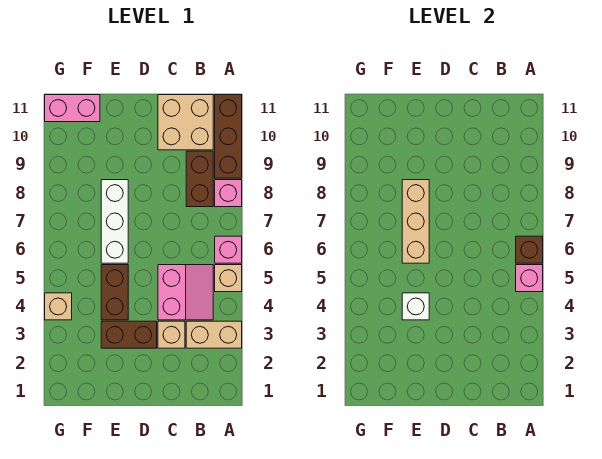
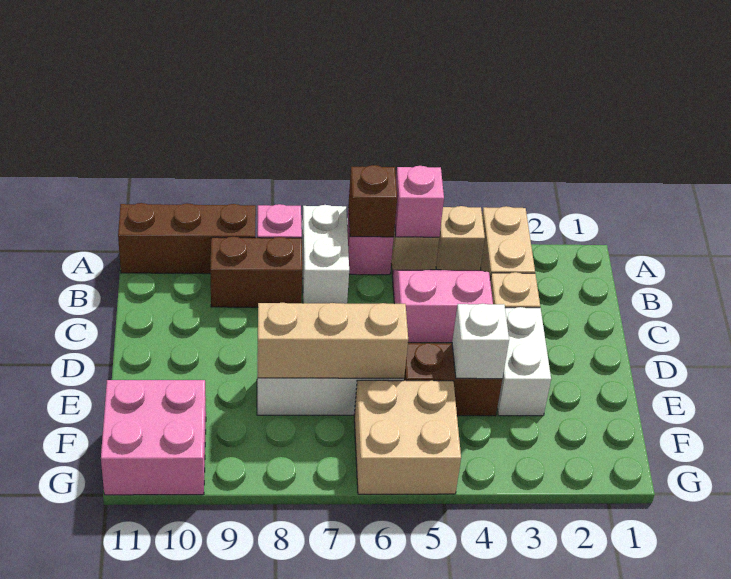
none -> white 1x2 brick [302,205,349,304]
tan 2x2 brick [158,95,213,150] -> tan 2x2 brick moved to [354,380,461,494]
brown 1x2 brick [101,321,157,348] -> white 1x2 brick [497,307,551,416]
pink 1x2 brick [45,95,100,122] -> pink 2x2 brick [101,380,206,495]
tan 1x1 brick [45,293,72,320] -> tan 1x1 brick moved to [436,206,485,270]

